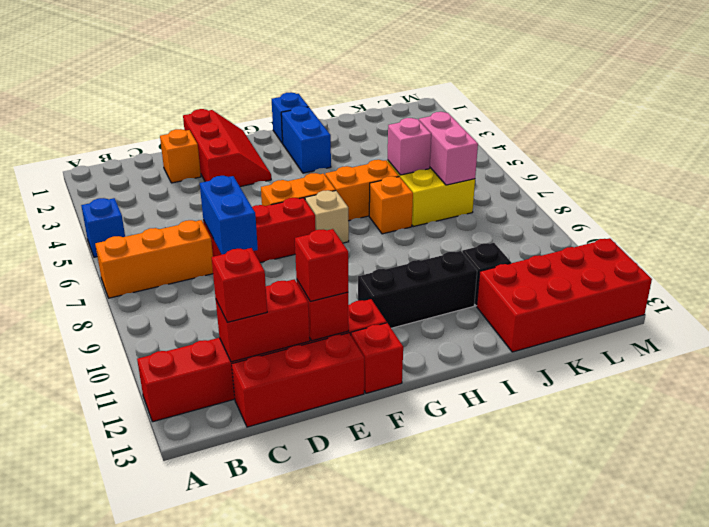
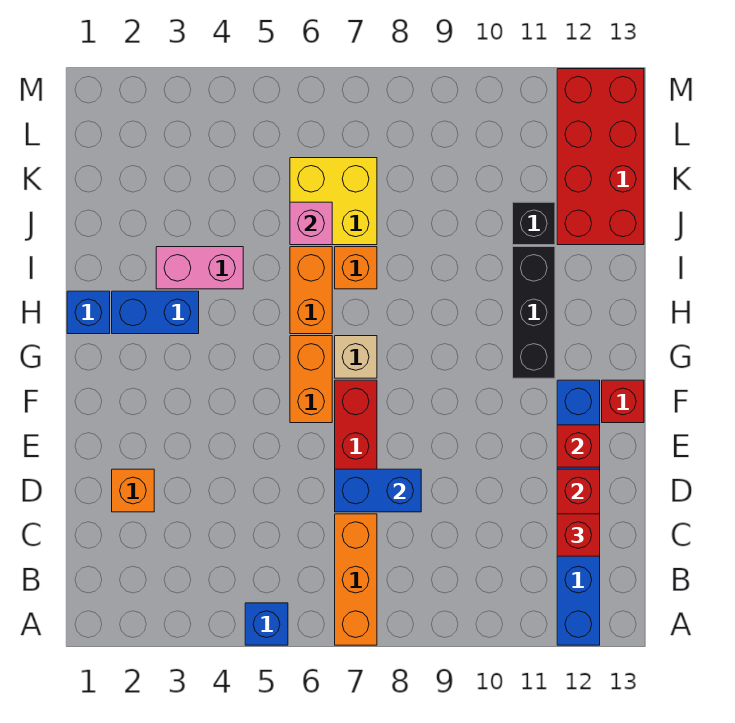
red 1x6 brick [137,299,387,422] -> blue 1x6 brick [557,380,600,645]
red 1x3 brick [232,333,364,427] -> none
red 2x3 slope [183,109,271,187] -> none
red 1x1 brick [295,229,348,301] -> none
pink 1x2 brick [419,112,478,185] -> pink 1x2 brick moved to [156,247,243,289]

